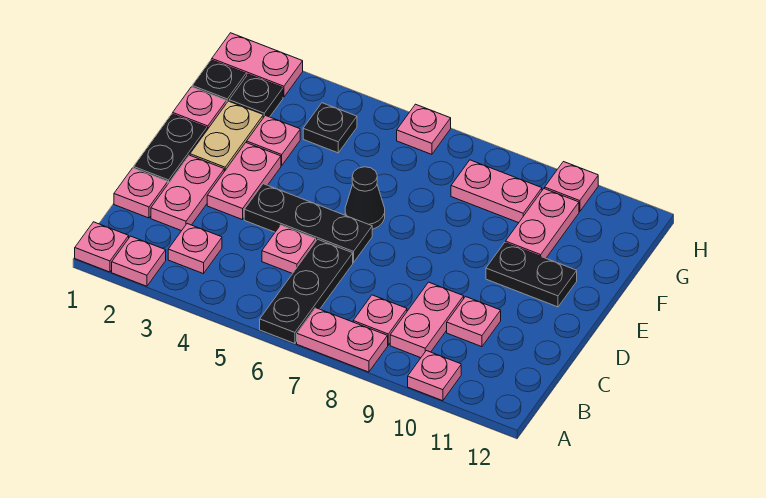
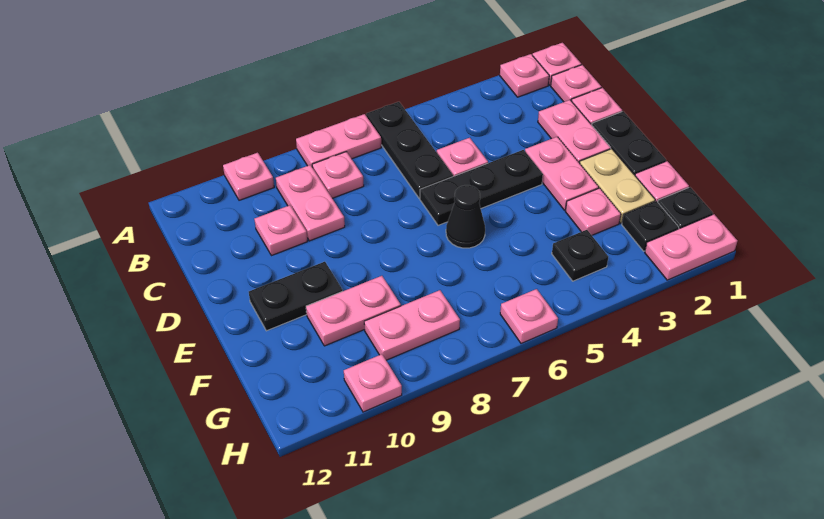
pink 1x1 plate [168,224,222,274] -> pink 1x1 plate moved to [551,65,601,102]
pink 1x2 plate [506,189,579,258] -> pink 1x2 plate turned to [306,276,401,346]

